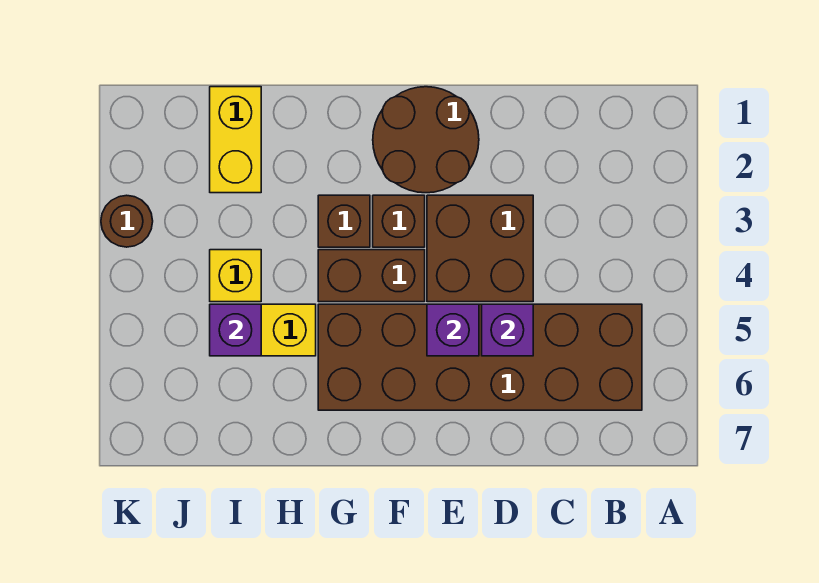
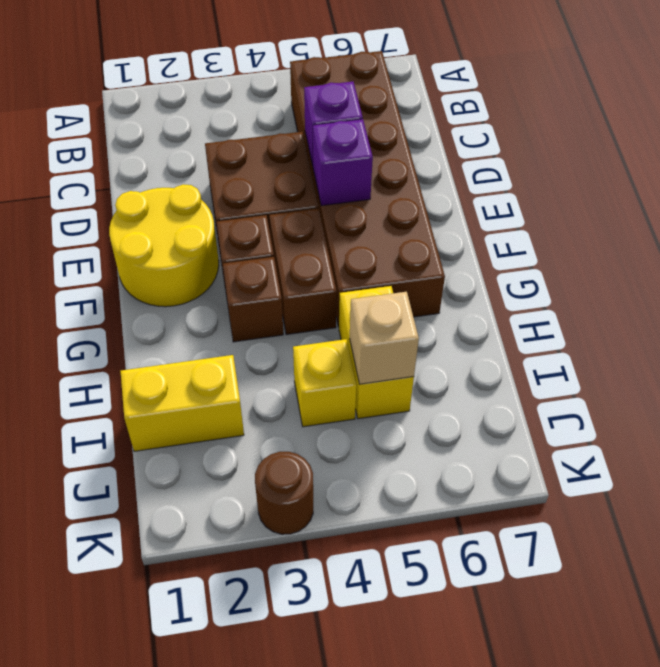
brown 2x2 round brick [373,87,479,193] -> yellow 2x2 round brick [109,184,219,307]
purple 1x1 brick [210,304,261,356] -> tan 1x1 brick [350,292,419,384]

